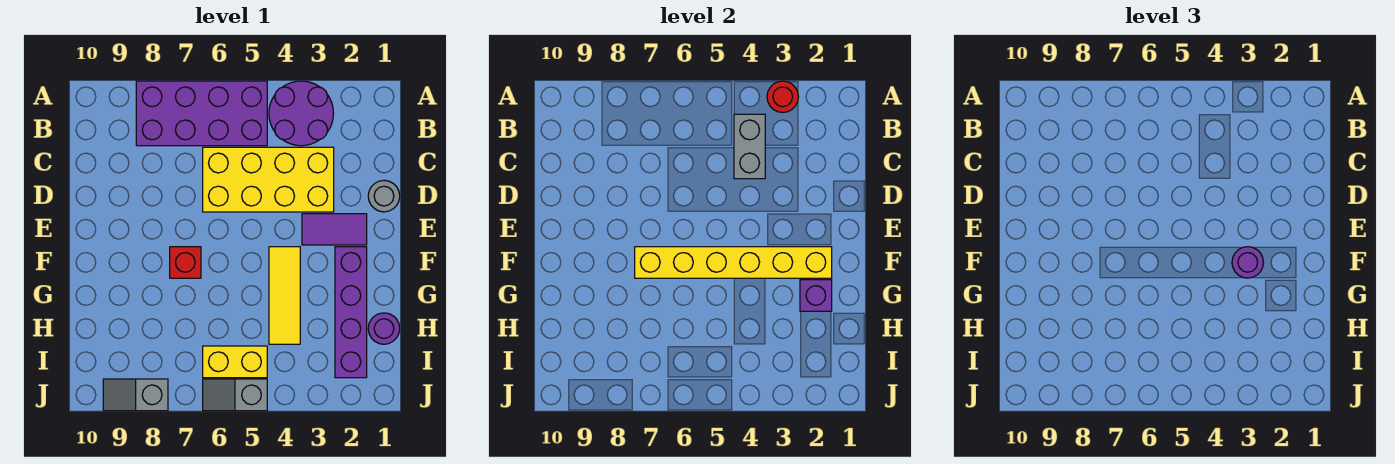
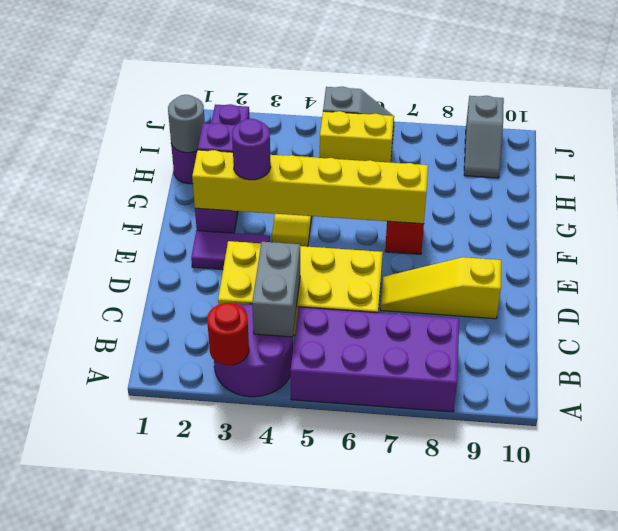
grey 1x1 round brick [368,180,400,212] -> grey 1x1 round brick moved to [168,95,205,153]
none -> yellow 1x3 slope [381,257,501,319]
grey 1x2 slope [103,379,168,411] -> grey 1x2 slope turned to [464,96,504,178]

